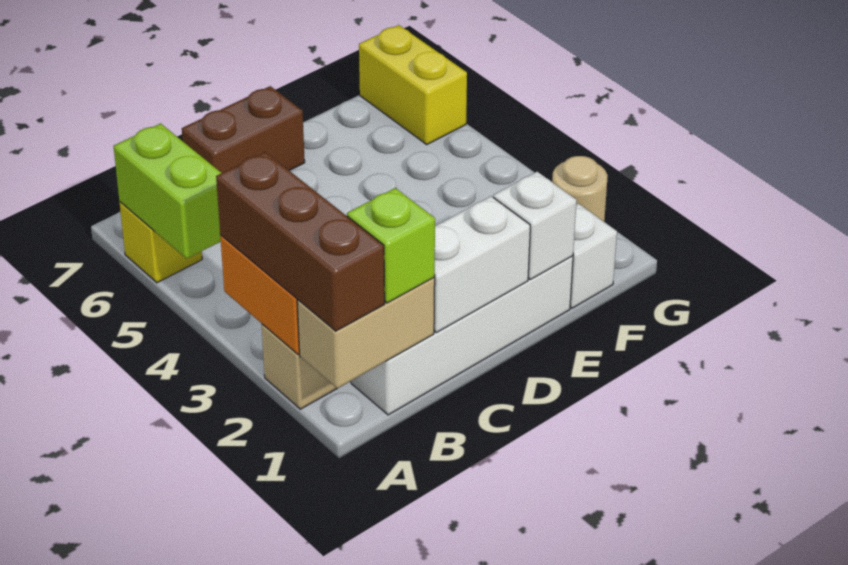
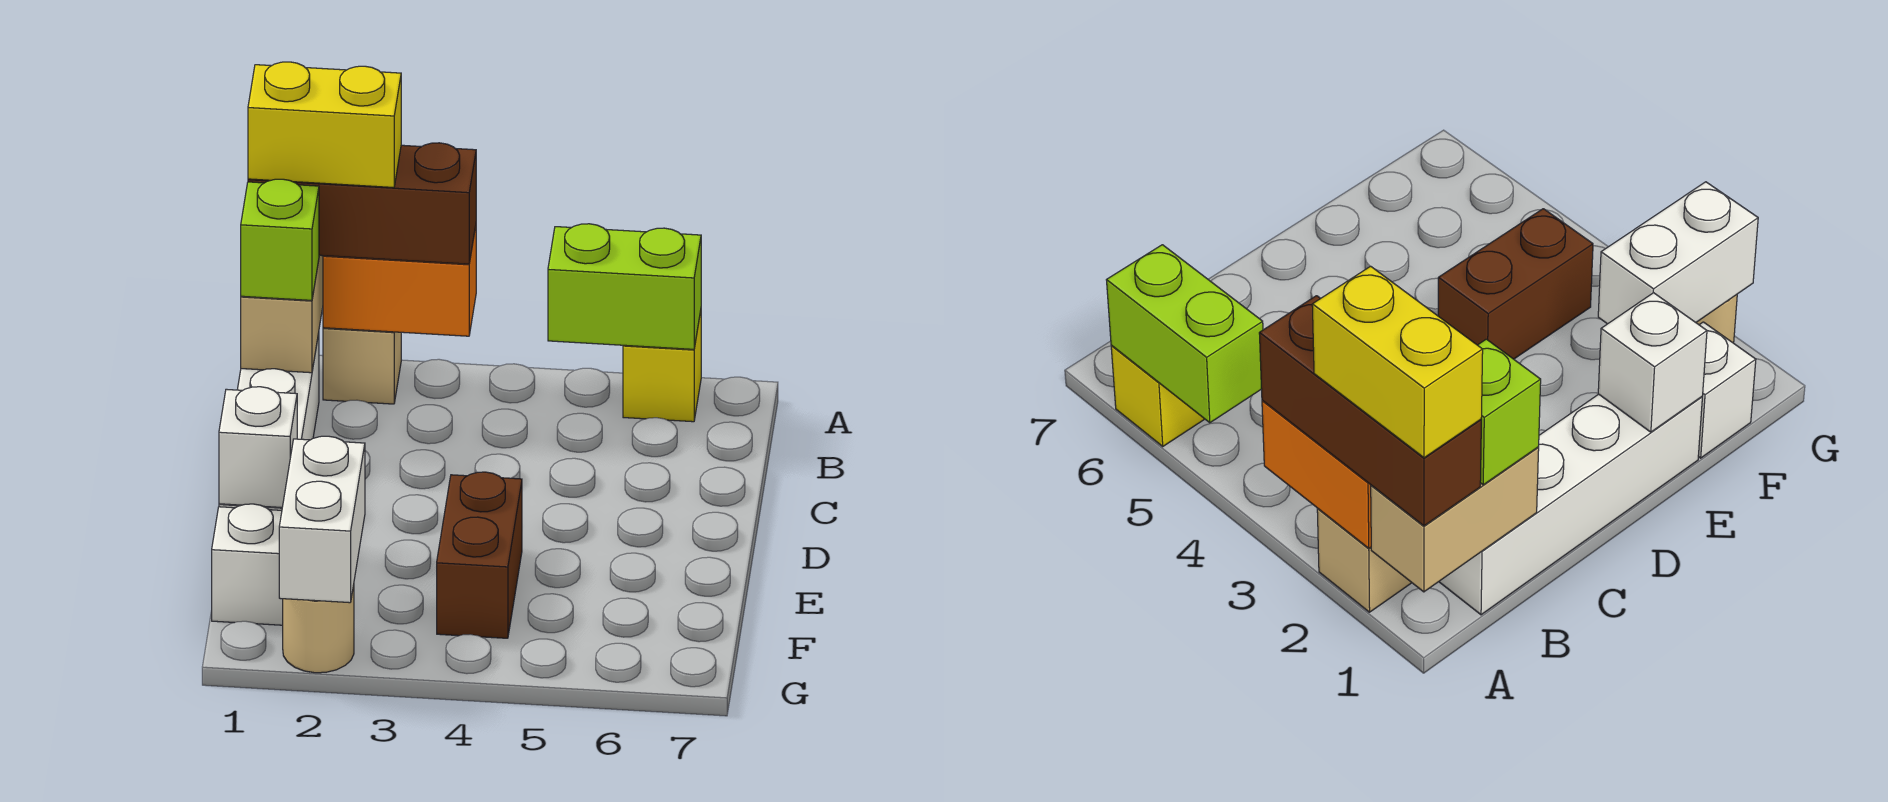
white 1x2 brick [434,196,530,333] -> white 1x2 brick moved to [279,436,365,603]
brown 1x2 brick [182,86,305,173] -> brown 1x2 brick moved to [437,472,522,638]
yellow 1x2 brick [359,25,467,144] -> yellow 1x2 brick moved to [248,62,401,188]

